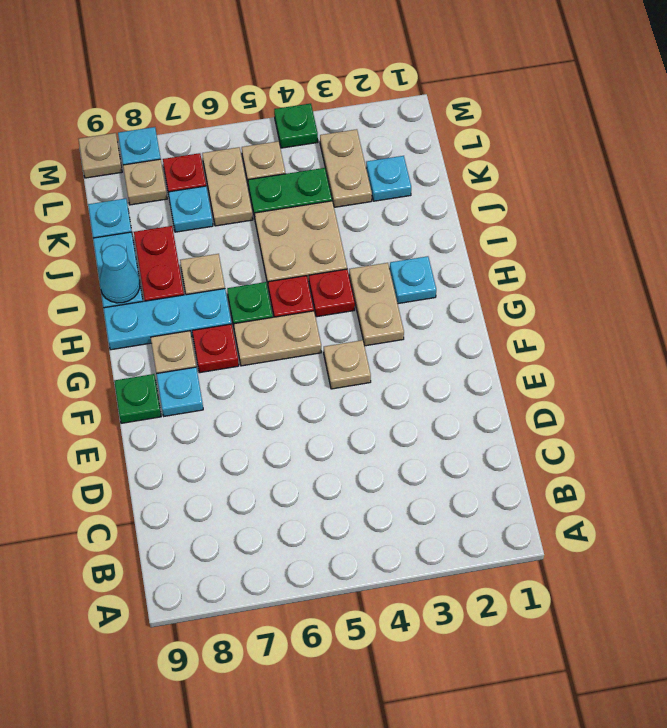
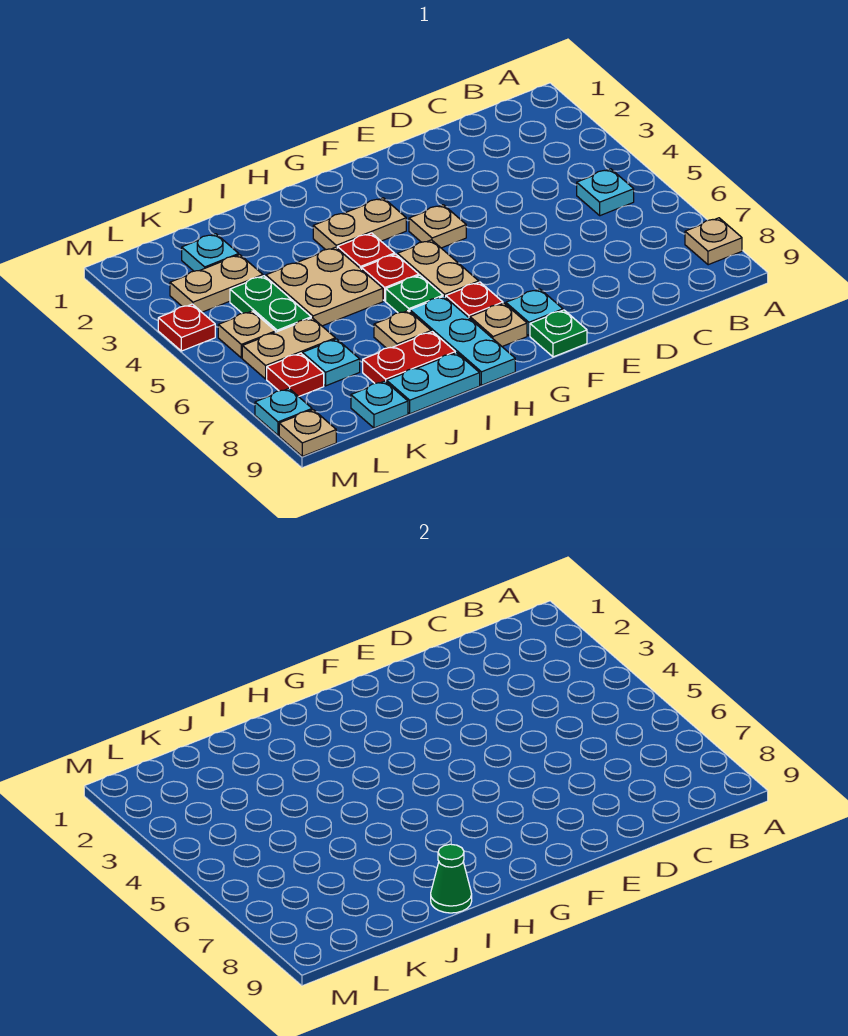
cyan 1x1 plate [390,256,436,304] -> cyan 1x1 plate moved to [577,169,634,216]
cyan 1x1 cone [100,245,140,303] -> green 1x1 cone [431,844,472,913]
tan 1x1 plate [123,159,167,205] -> tan 1x1 plate moved to [685,218,742,265]
green 1x1 plate [274,103,318,148] -> red 1x1 plate [158,304,215,351]

